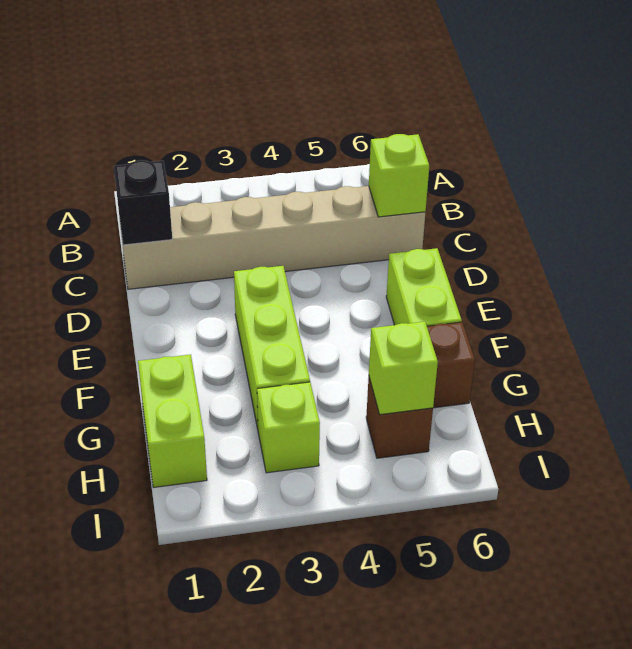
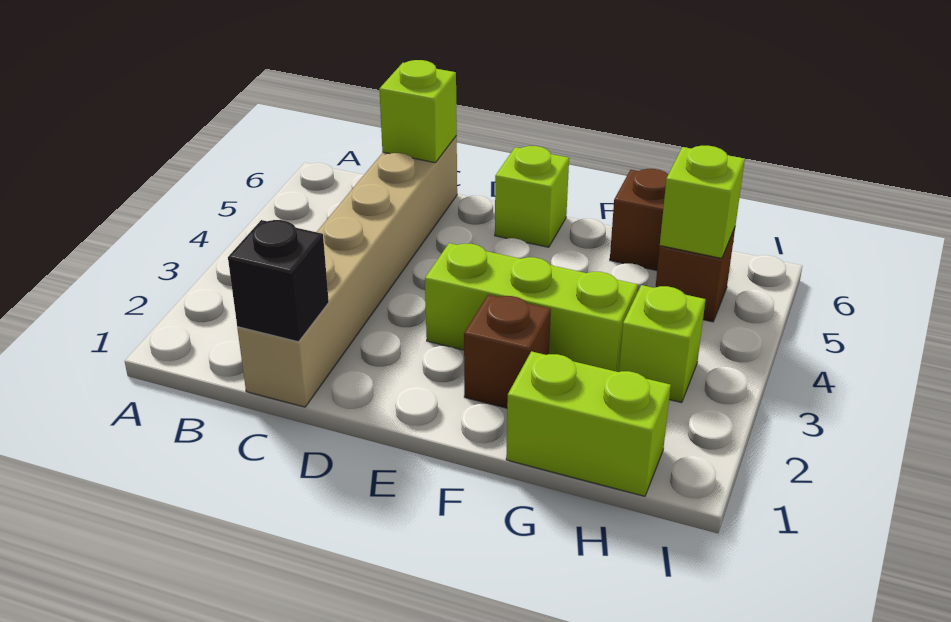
lime 1x2 brick [386,248,462,326] -> lime 1x1 brick [495,146,569,247]
none -> brown 1x1 brick [464,295,551,408]

